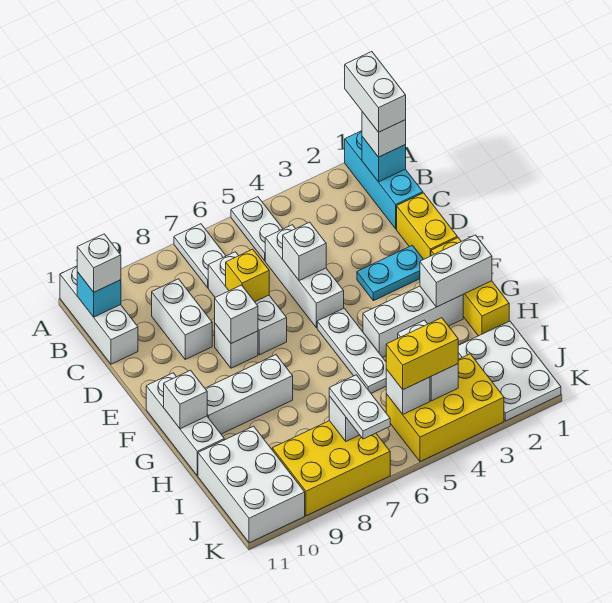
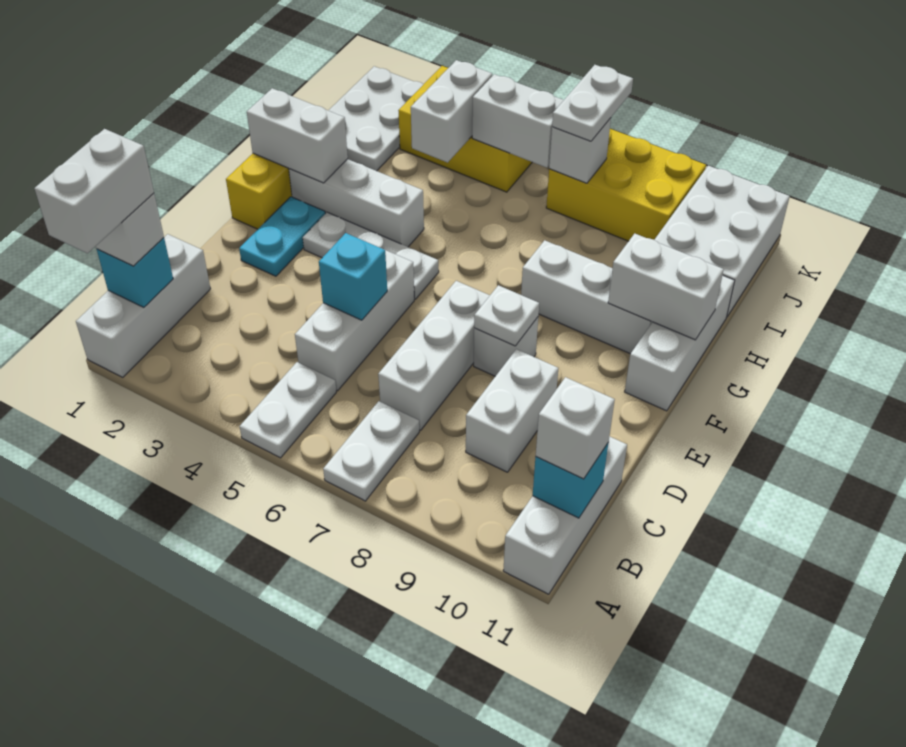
cyan 1x3 brick [345,131,423,229] -> white 1x3 brick [76,234,211,377]
yellow 1x2 brick [397,193,457,259] -> none
white 1x1 brick [283,222,326,281] -> cyan 1x1 brick [319,233,387,320]
yellow 1x1 brick [226,249,269,302] -> none
cyan 1x2 plate [357,245,423,301] -> cyan 1x2 plate turned to [239,197,325,276]
white 1x1 brick [215,285,258,344] -> white 1x1 plate [474,285,539,346]
white 1x3 plate [317,308,386,393] -> white 1x3 plate turned to [303,212,439,299]
white 1x1 brick [164,370,207,429] -> white 1x2 brick [608,234,724,340]
yellow 1x2 brick [386,318,458,390] -> none
white 1x1 brick [386,369,430,414] -> white 1x2 brick [472,74,564,168]

